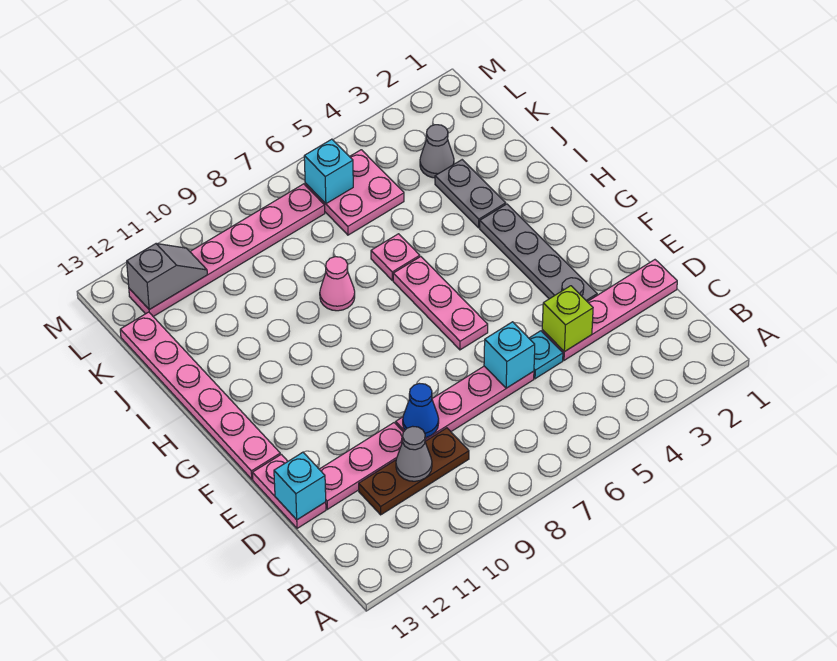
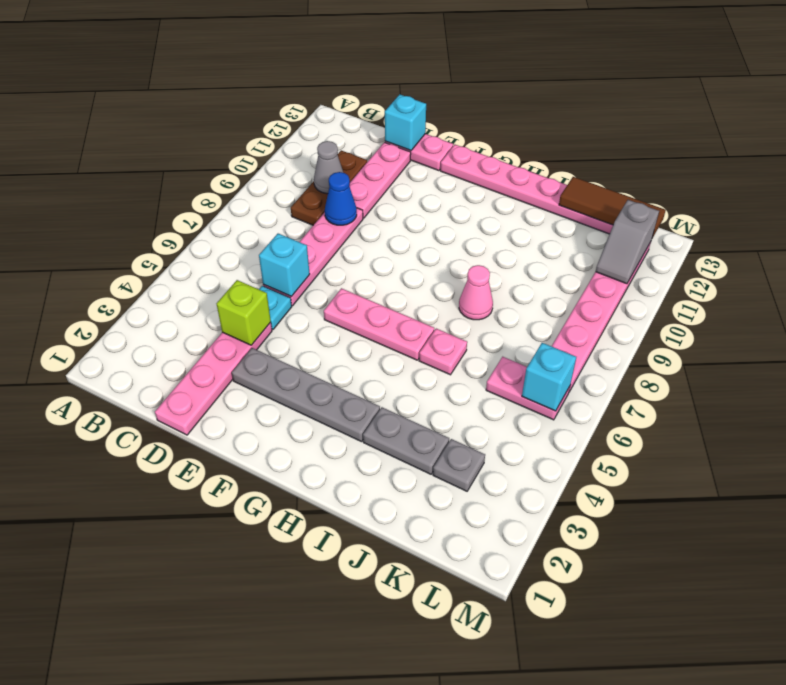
none -> brown 1x3 tile [559,177,666,238]
grey 1x1 cone [420,125,454,178] -> grey 1x1 plate [433,439,485,491]
pink 2x2 plate [305,150,404,235] -> pink 1x2 plate [486,357,570,420]

